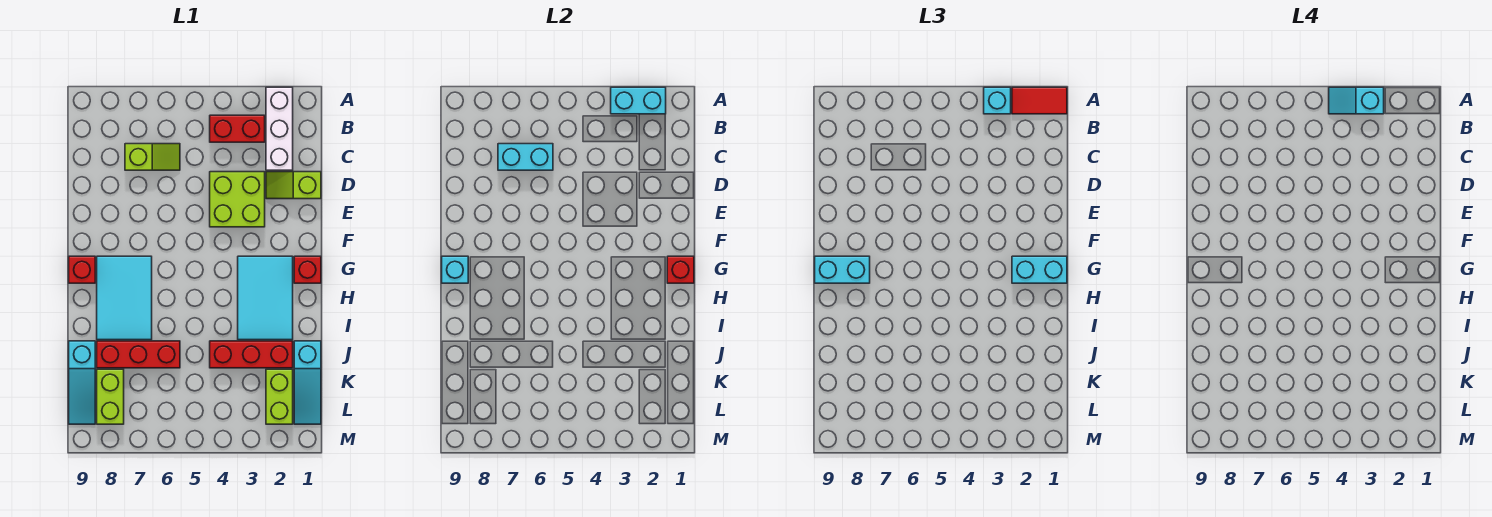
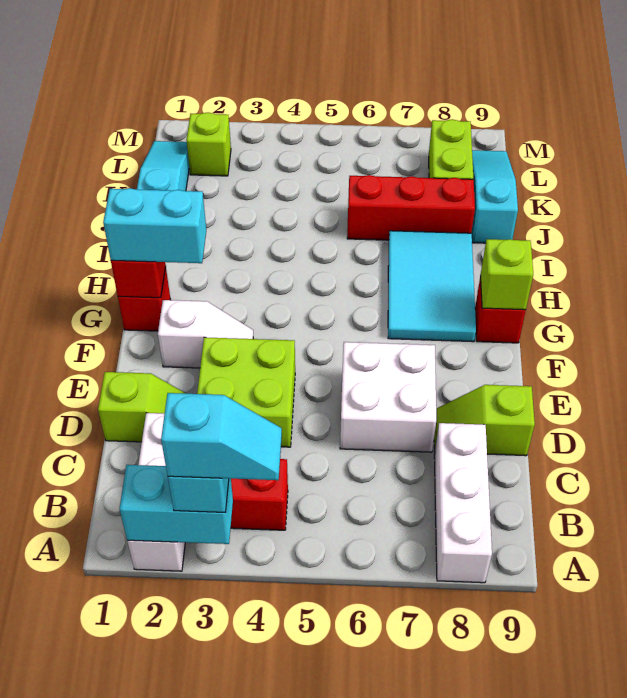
red 1x2 tile [1012,87,1067,114] -> none
none -> white 1x3 brick [434,423,492,583]
lime 1x2 slope [125,144,180,170] -> lime 1x2 slope moved to [434,385,535,456]
cyan 1x2 brick [498,144,553,170] -> none
none -> white 2x2 brick [340,342,436,452]
none -> white 1x2 slope [158,300,253,368]
cyan 2x3 tile [238,256,293,340] -> none
cyan 1x2 brick [815,256,870,283] -> none
cyan 1x1 brick [442,256,468,283] -> lime 1x1 brick [480,239,533,310]
red 1x3 brick [210,341,293,368] -> none
lime 1x2 brick [266,369,293,424] -> lime 1x1 brick [186,112,231,176]

